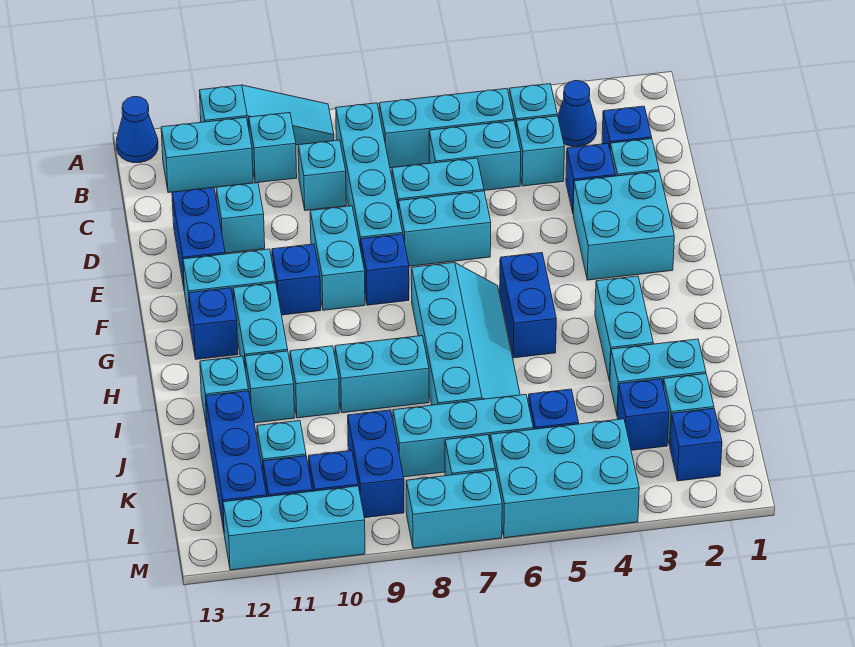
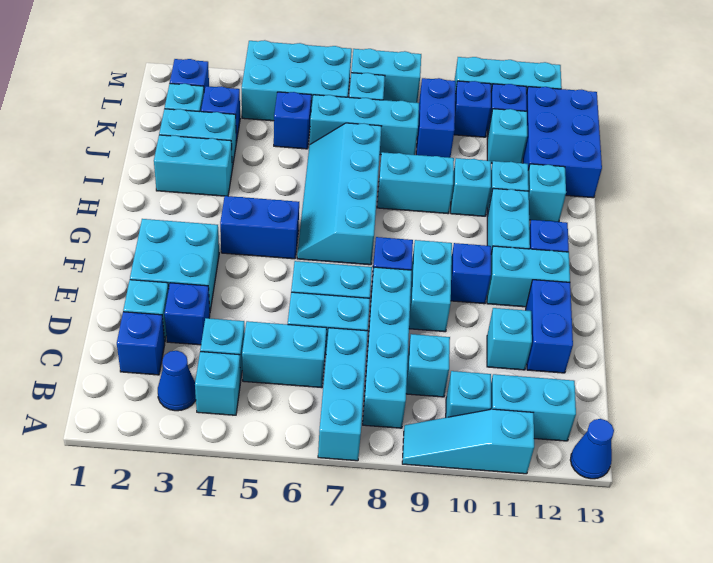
cyan 1x3 brick [379,89,514,168] -> cyan 1x3 brick turned to [318,328,368,461]
blue 1x2 brick [500,253,556,358] -> blue 1x2 brick turned to [220,196,299,259]
cyan 1x2 brick [595,276,653,381] -> cyan 1x2 brick turned to [154,135,232,196]
blue 1x3 brick [206,391,267,530] -> blue 2x3 brick [523,87,602,198]

